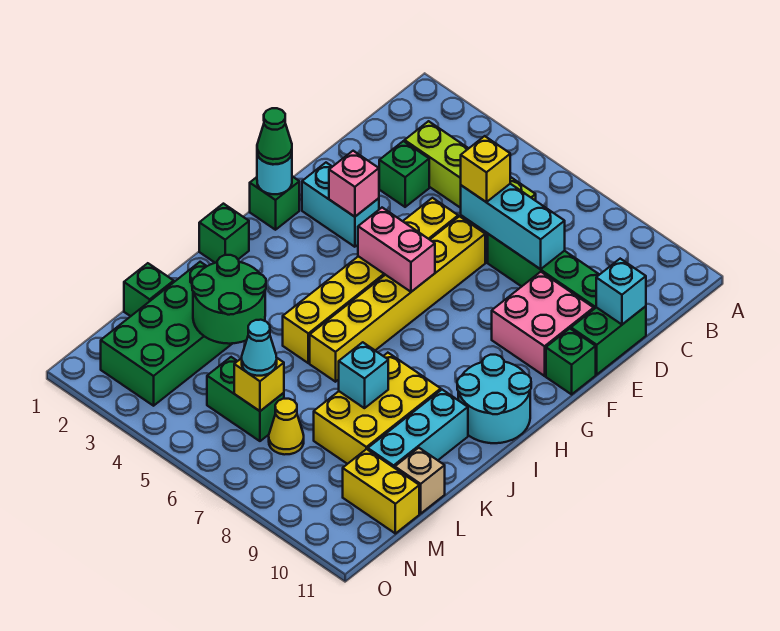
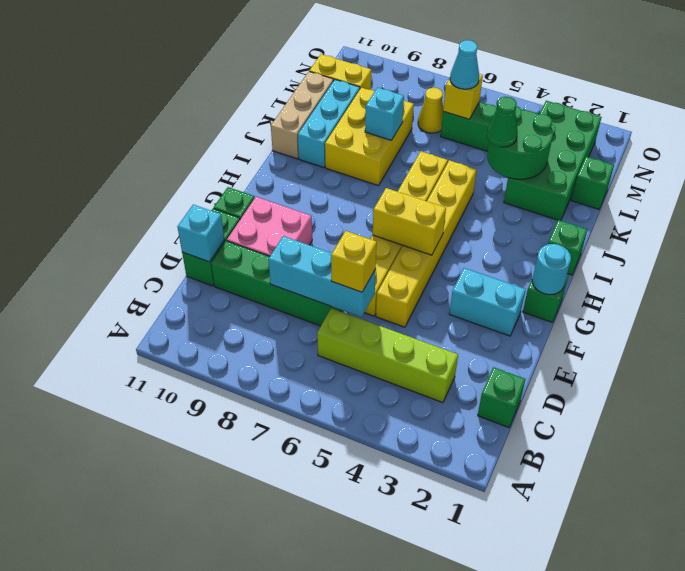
green 1x1 brick [379,141,429,207] -> green 1x1 brick moved to [478,367,525,428]
pink 1x1 brick [329,151,379,217] -> none
green 1x1 cone [257,108,292,164] -> green 1x1 cone moved to [487,97,518,147]
pink 1x2 brick [358,208,435,292] -> yellow 1x2 brick [373,188,446,255]
cyan 2x2 round brick [457,355,531,443] -> none
tan 1x1 brick [395,448,445,514] -> tan 1x3 brick [271,72,333,159]

